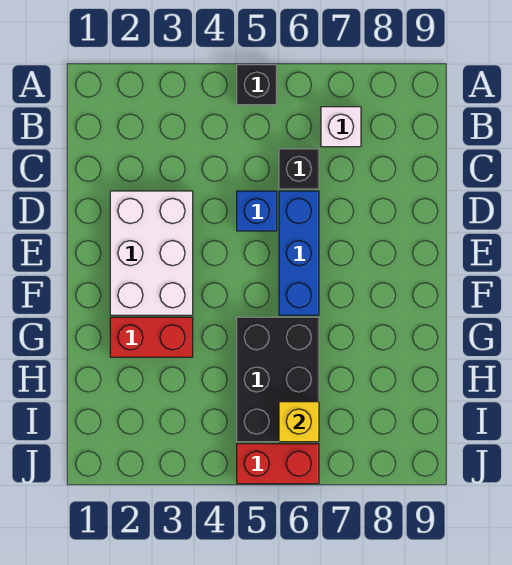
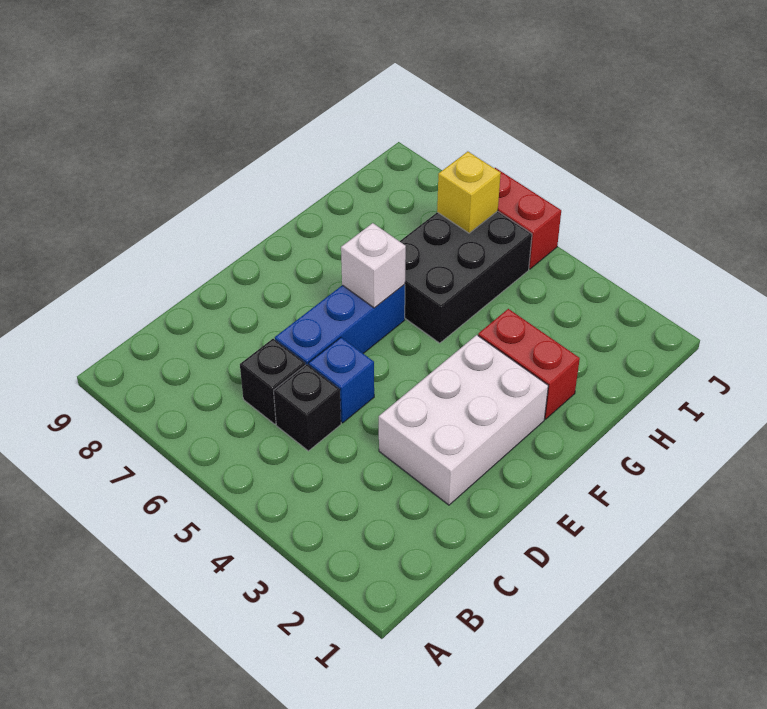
black 1x1 brick [237,65,277,105] -> black 1x1 brick moved to [274,364,341,451]
white 1x1 brick [321,107,361,147] -> white 1x1 brick moved to [341,223,406,308]

